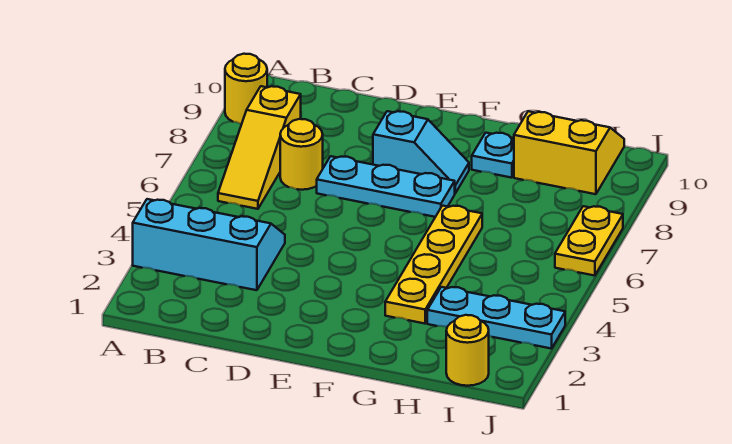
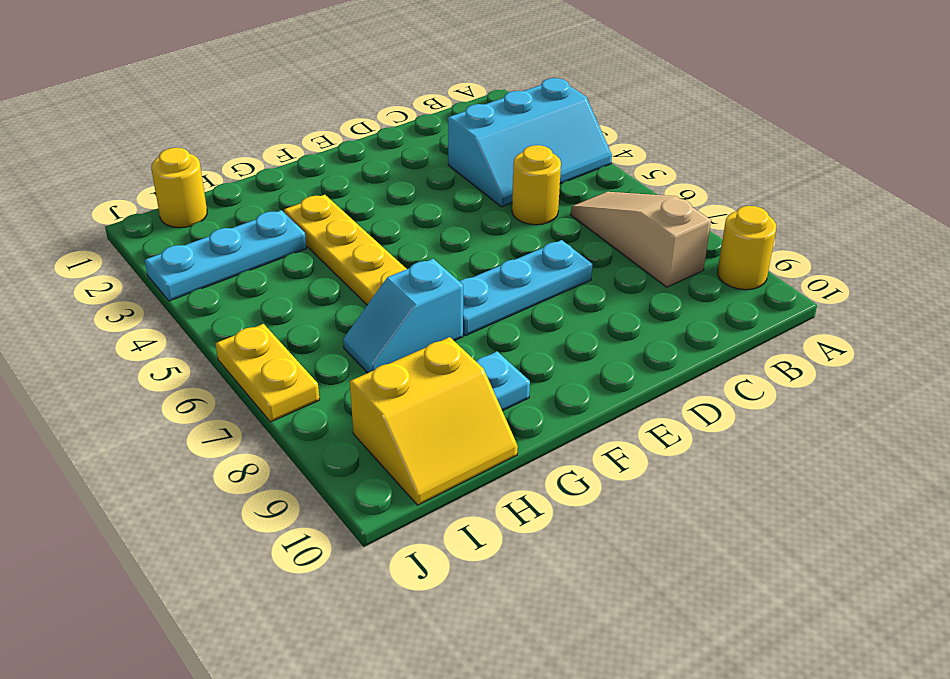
yellow 1x3 slope [218,86,301,209] -> tan 1x3 slope [571,192,711,287]
yellow 1x1 round brick [280,119,323,190] -> yellow 1x1 round brick moved to [512,145,561,225]
cyan 1x2 slope [373,111,469,193] -> cyan 1x2 slope moved to [343,259,463,373]

